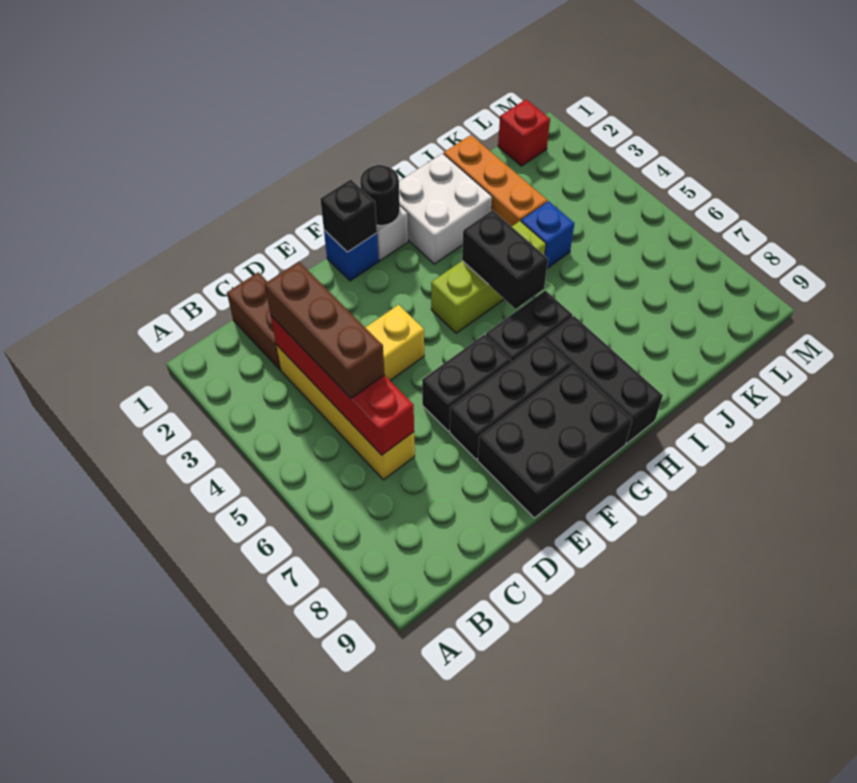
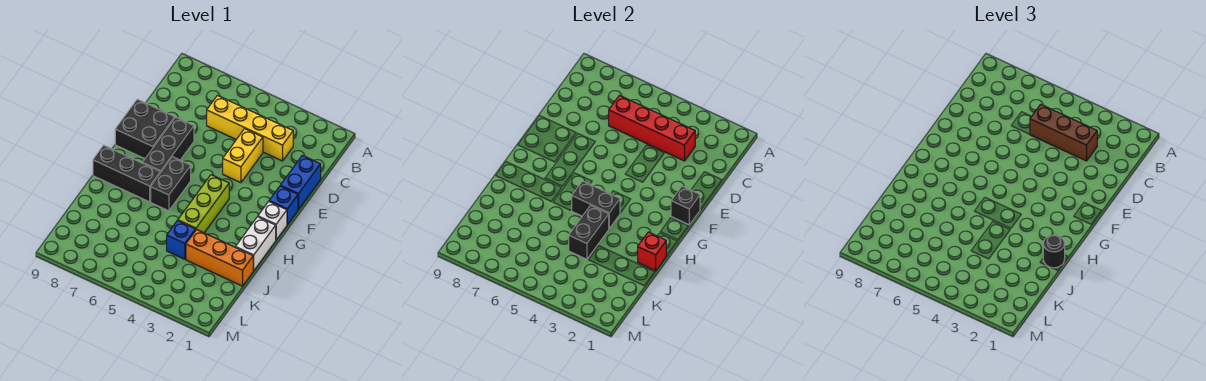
brown 1x2 brick [227,272,281,370] -> none
none -> blue 1x2 brick [280,155,321,209]
black 1x2 brick [422,335,511,431] -> black 1x2 brick moved to [569,205,609,259]
black 2x3 brick [478,365,632,518] -> black 2x2 brick [115,99,175,159]
black 1x1 round brick [360,165,400,226] -> black 1x1 round brick moved to [1043,235,1065,268]
white 2x2 brick [399,153,492,264] -> white 1x2 brick [236,217,276,271]
red 1x1 brick [498,99,550,166] -> red 1x1 brick moved to [638,232,666,271]

